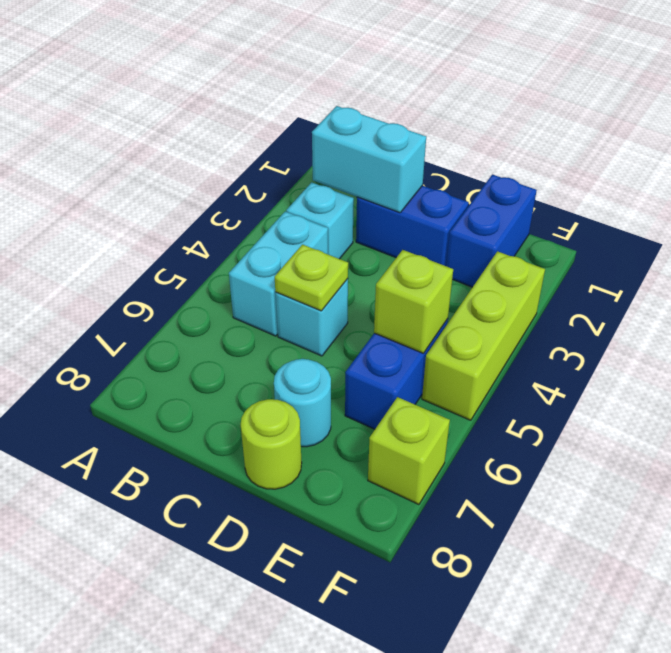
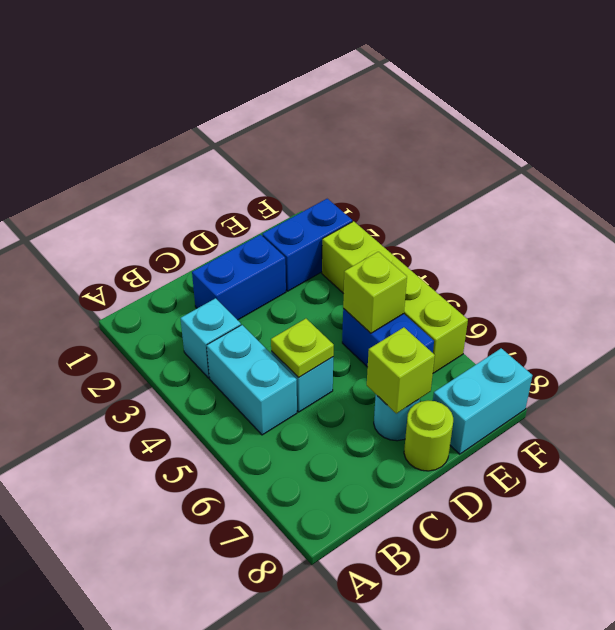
cyan 1x2 brick [312,106,426,213] -> cyan 1x2 brick moved to [433,348,532,454]
blue 1x2 brick [446,175,537,287] -> blue 1x2 brick turned to [262,199,352,291]
lime 1x3 brick [422,251,545,420] -> lime 1x4 brick [322,221,468,373]
lime 1x1 brick [368,397,450,504] -> lime 1x1 brick moved to [367,327,435,413]

